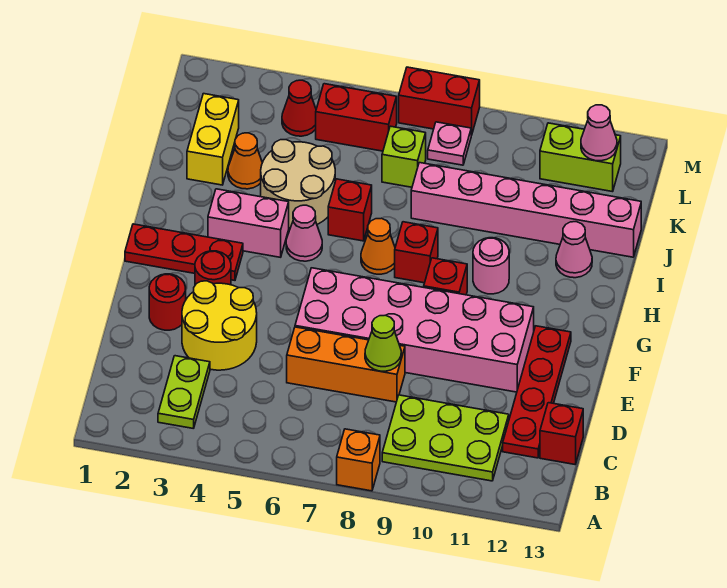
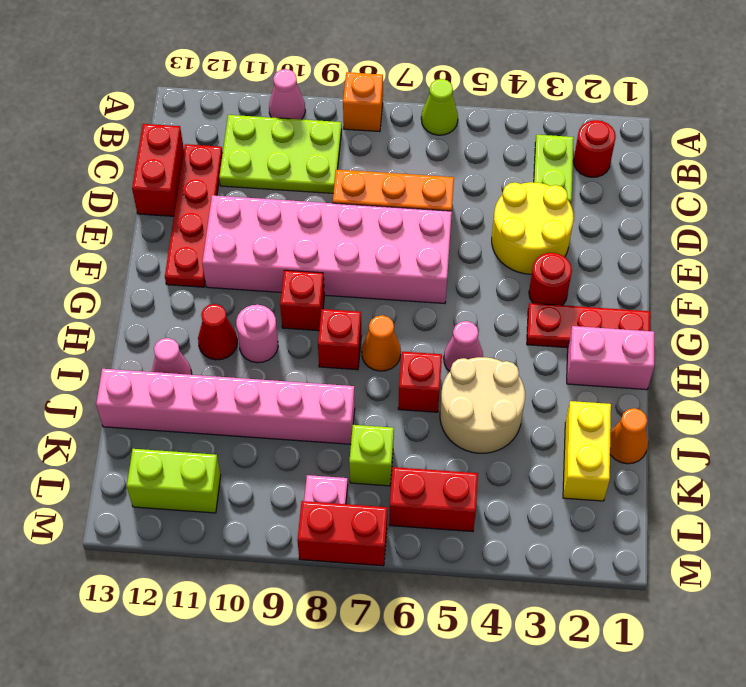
red 1x1 brick [540,403,583,464] -> red 1x2 brick [132,124,184,216]
lime 1x1 cone [365,315,401,371] -> lime 1x1 cone moved to [421,79,458,135]
red 1x1 round brick [149,274,186,330] -> red 1x1 round brick moved to [574,120,616,177]
pink 1x2 brick [208,189,289,257] -> pink 1x2 brick moved to [567,326,654,390]
orange 1x1 cone [228,133,262,189] -> orange 1x1 cone moved to [610,408,648,464]
red 1x1 cone [282,80,316,136] -> red 1x1 cone moved to [198,304,237,360]
pink 1x1 cone [581,105,617,161] -> pink 1x1 cone moved to [269,69,305,119]

